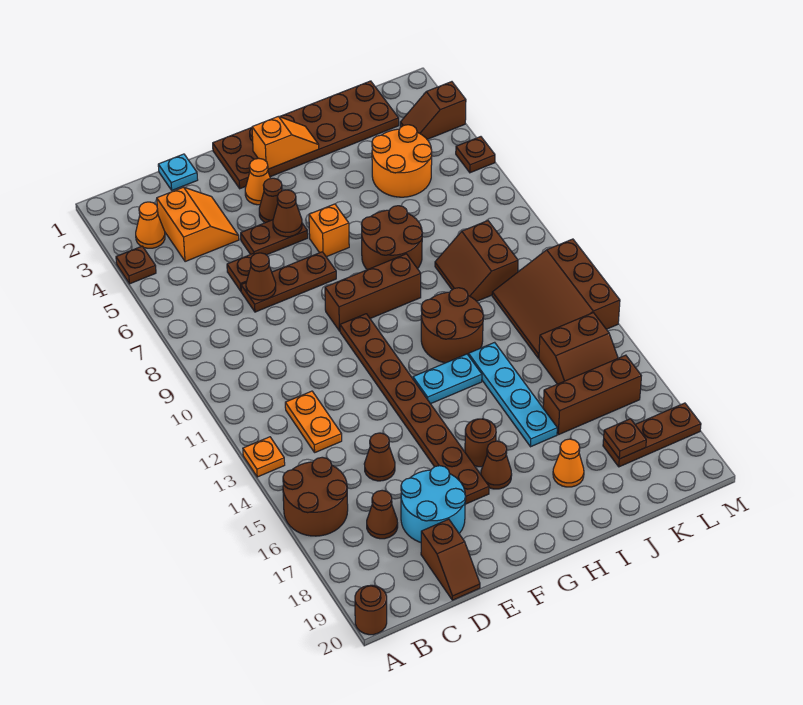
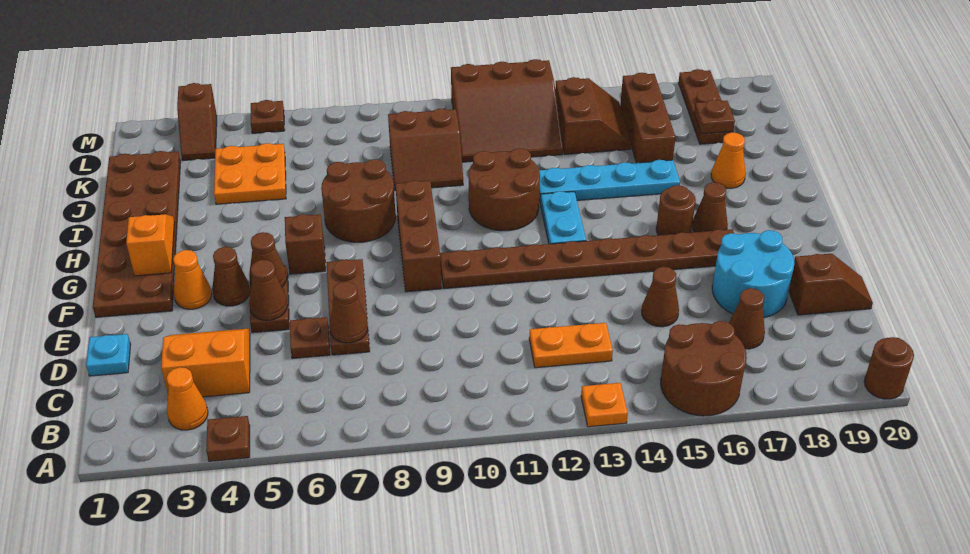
none -> brown 1x1 cone [249,260,287,320]
orange 1x1 brick [309,204,349,257] -> brown 1x1 brick [285,214,326,274]
orange 2x2 round brick [372,125,432,197] -> orange 2x2 plate [214,143,286,204]

